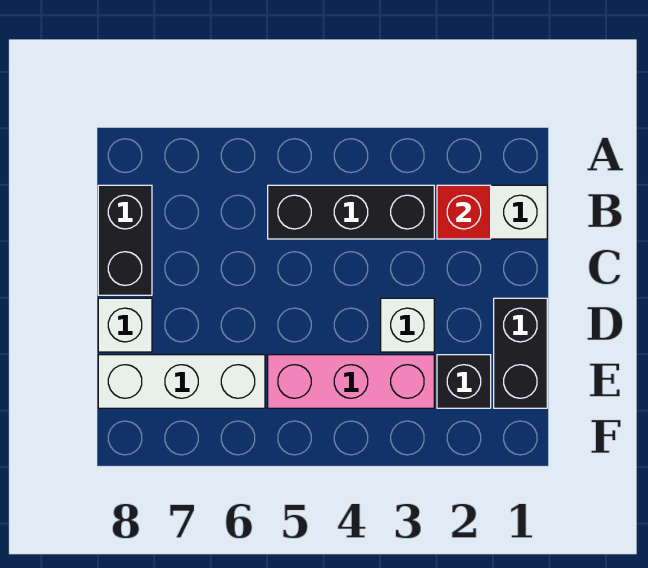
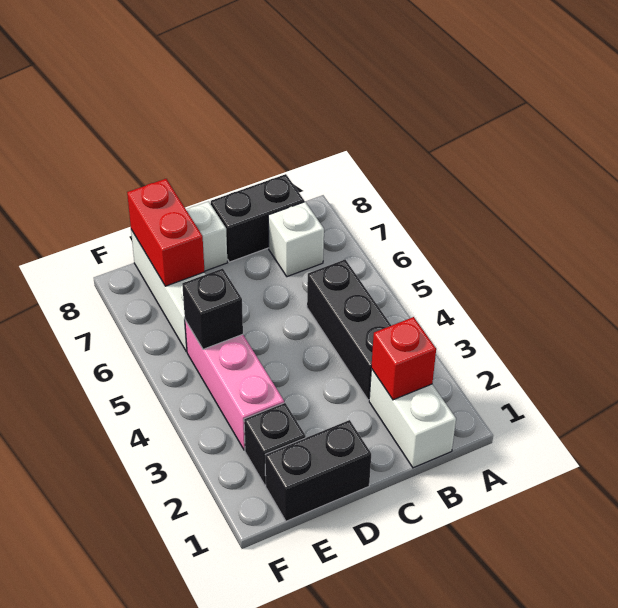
white 1x1 brick [381,298,434,352] -> white 1x1 brick moved to [268,202,324,277]
none -> black 1x1 brick [182,268,243,349]
none -> red 1x2 brick [127,179,205,286]

